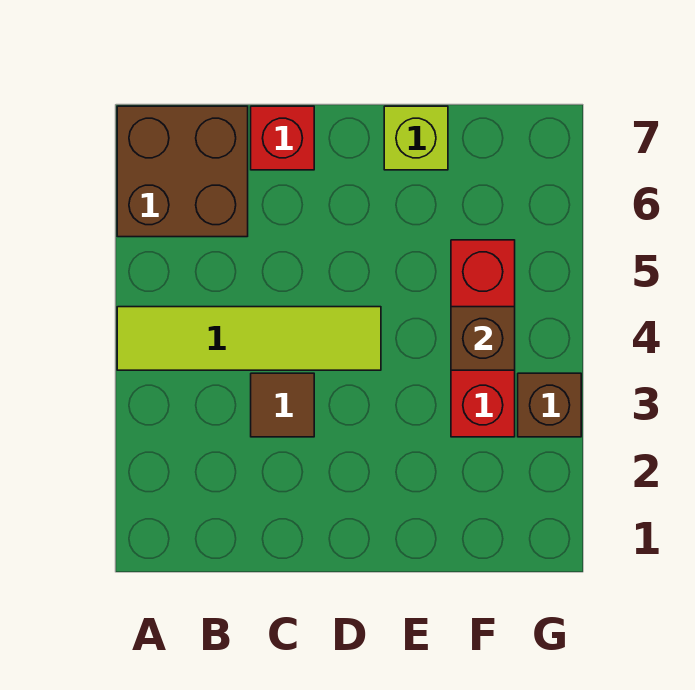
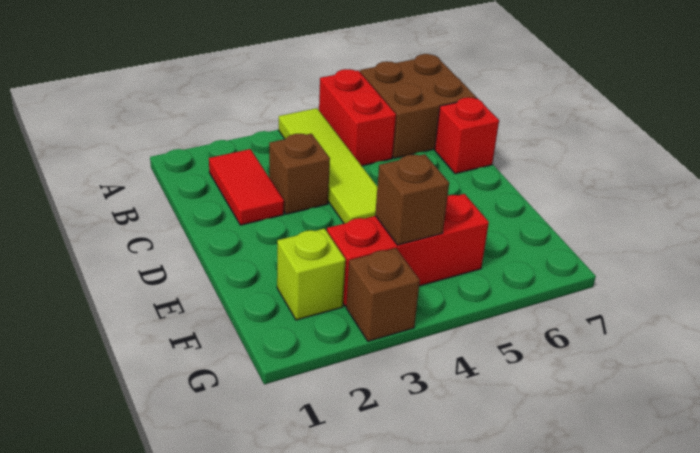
none -> red 1x2 brick [319,69,396,166]
none -> red 1x2 tile [209,149,284,225]
brown 1x1 tile [251,373,314,437] -> brown 1x1 brick [269,134,330,214]
lime 1x1 brick [384,106,448,170] -> lime 1x1 brick moved to [277,229,346,320]

